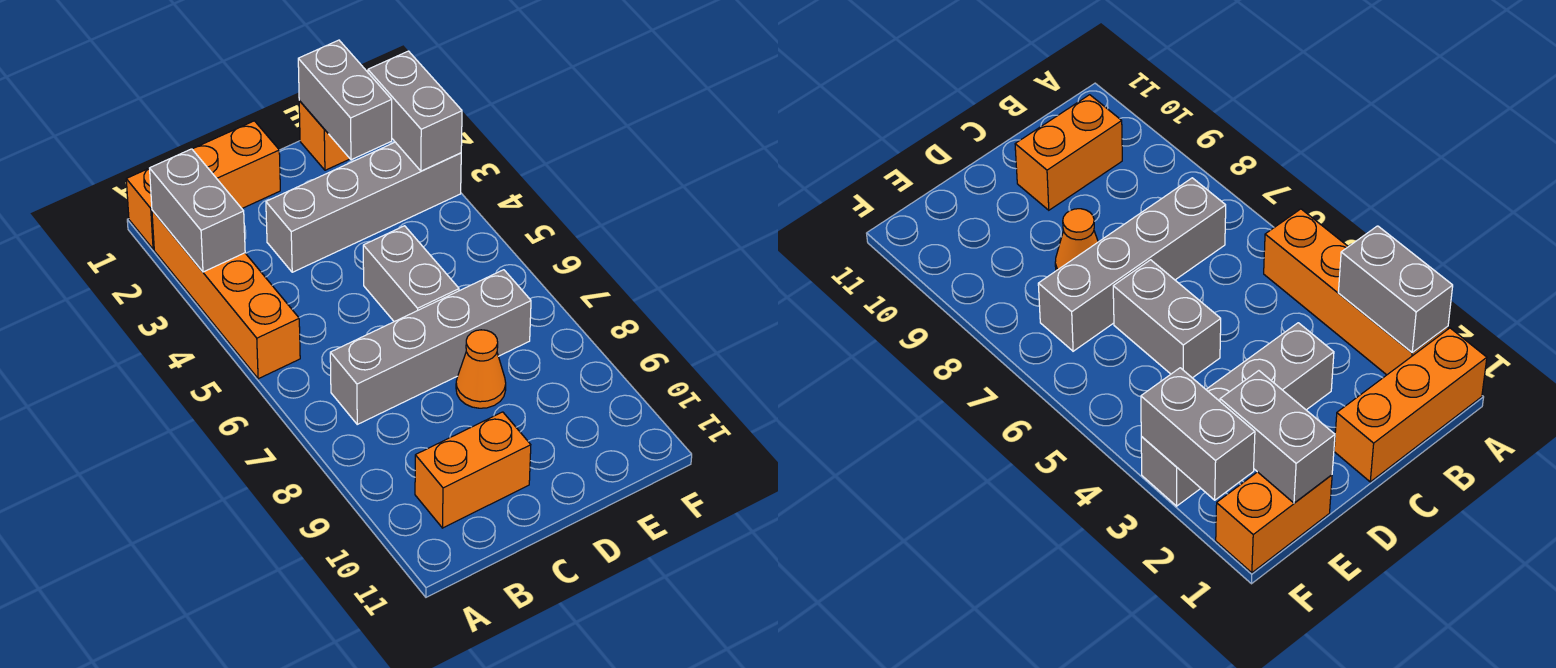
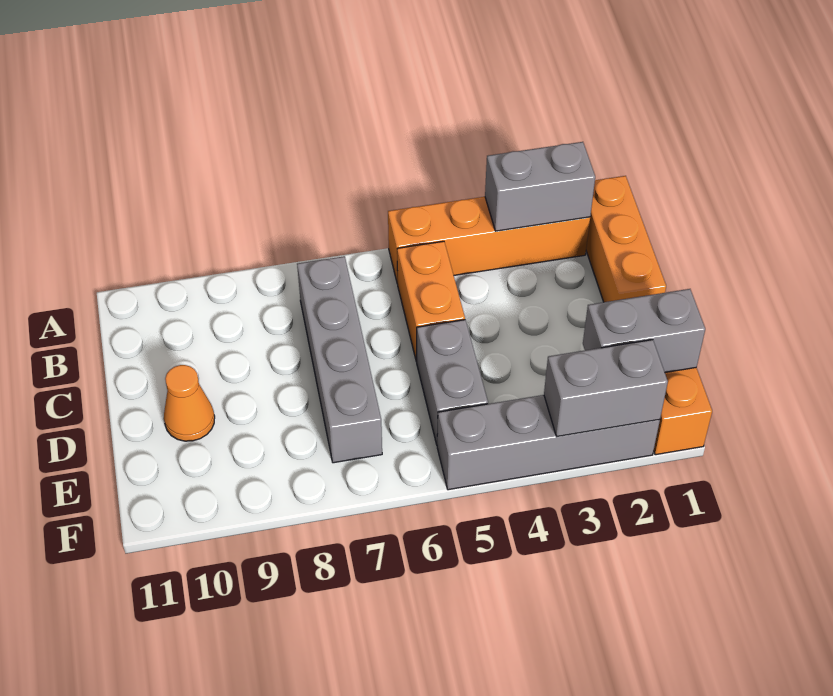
orange 1x2 brick [415,412,531,528] -> orange 1x2 brick moved to [397,241,465,362]
grey 1x4 brick [266,142,461,272] -> grey 1x4 brick turned to [437,395,660,490]
grey 1x2 brick [363,226,459,322] -> grey 1x2 brick turned to [417,320,488,444]
orange 1x1 cone [456,330,506,408] -> orange 1x1 cone moved to [164,365,215,441]

